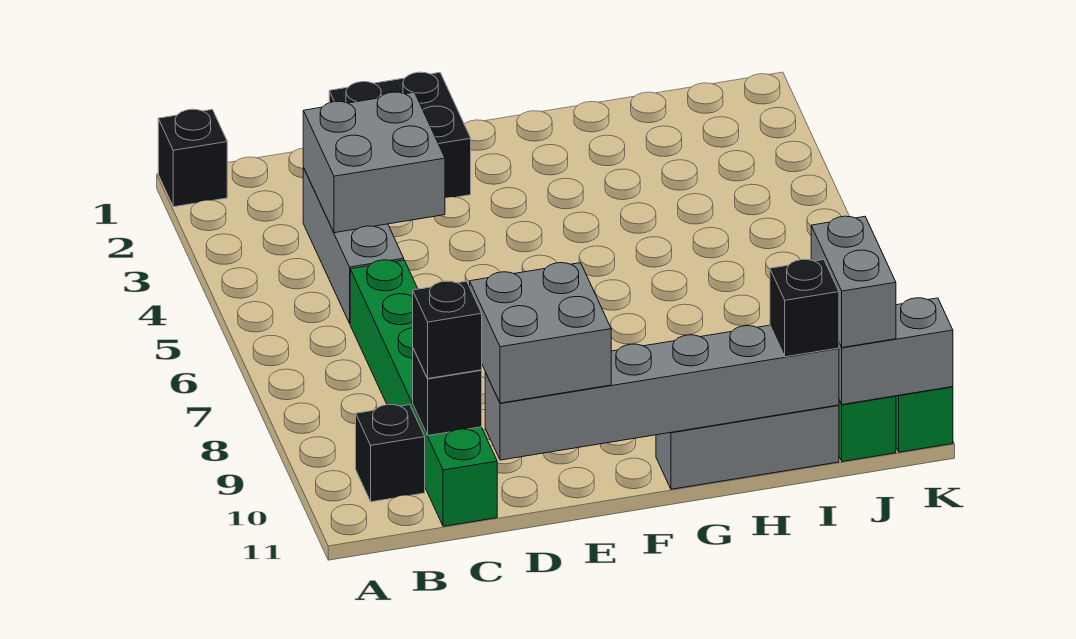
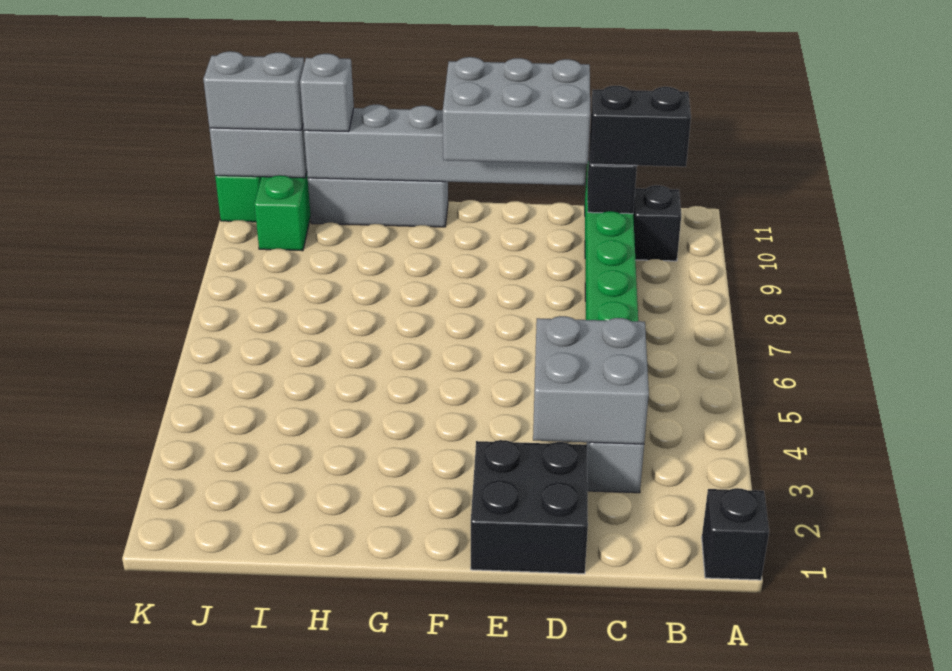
black 1x1 brick [413,281,482,379] -> black 1x2 brick [590,86,691,167]
grey 2x2 brick [470,263,611,403] -> grey 2x3 brick [443,57,590,164]
black 1x1 brick [770,259,839,357] -> grey 1x1 brick [300,54,354,132]
grey 1x2 brick [811,216,896,348] -> grey 1x2 brick turned to [203,51,304,130]

